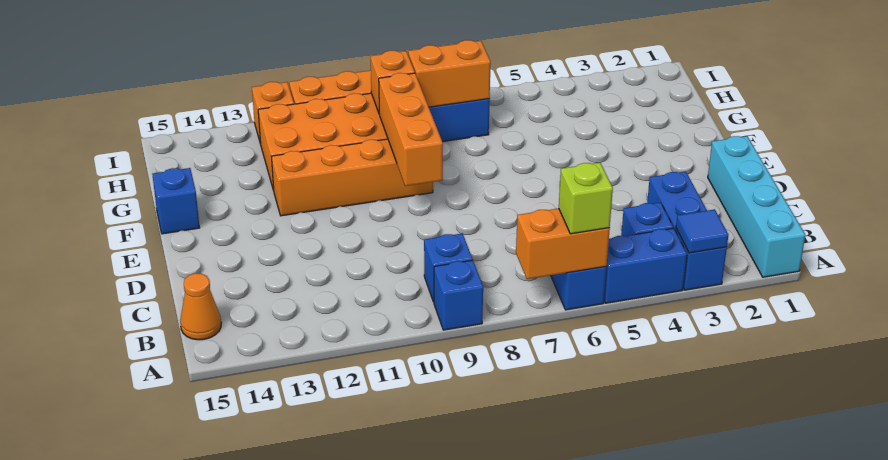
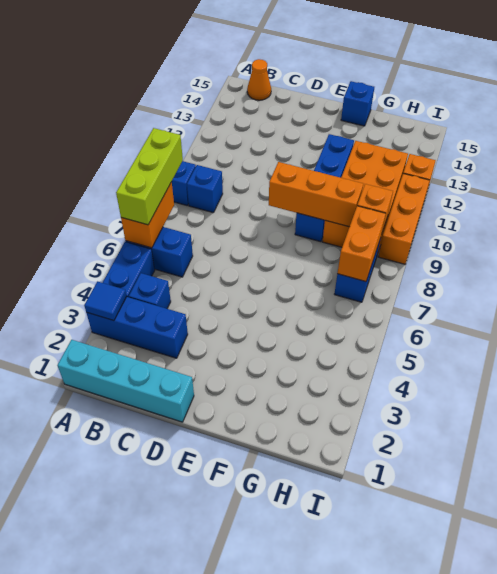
lime 1x1 brick [559,163,613,234] -> lime 1x3 brick [116,128,183,225]
orange 1x4 brick [271,139,433,216] -> blue 1x4 brick [295,134,354,242]

